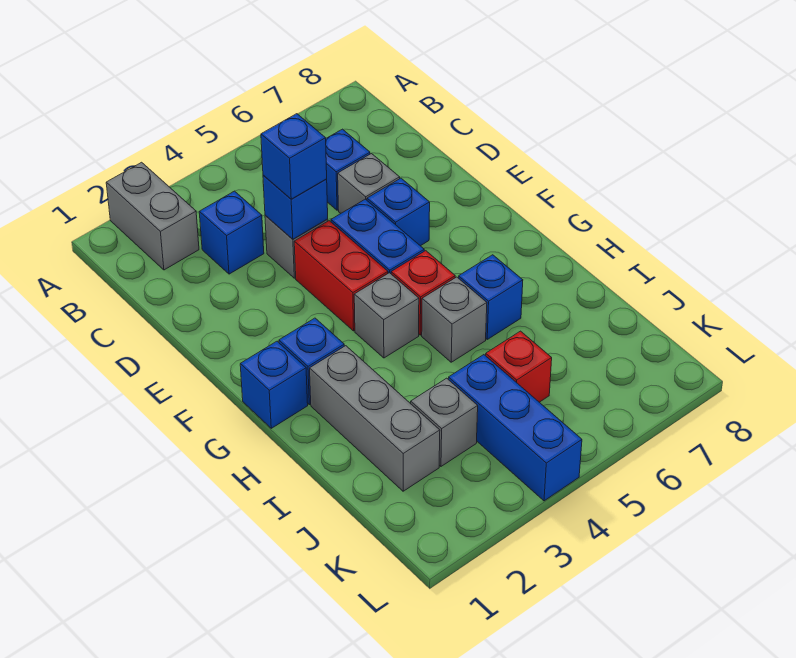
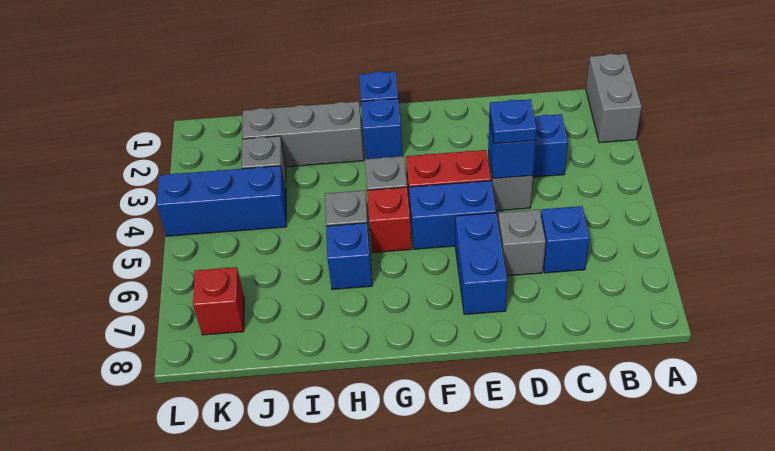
grey 1x2 brick [106,162,199,270] -> grey 1x2 brick turned to [586,54,642,143]
blue 1x1 brick [261,114,327,199] -> blue 1x1 plate [489,99,537,144]
blue 1x1 brick [367,178,430,246] -> blue 1x2 brick [455,213,507,314]
red 1x1 brick [486,331,552,402] -> red 1x1 brick moved to [193,267,244,335]

